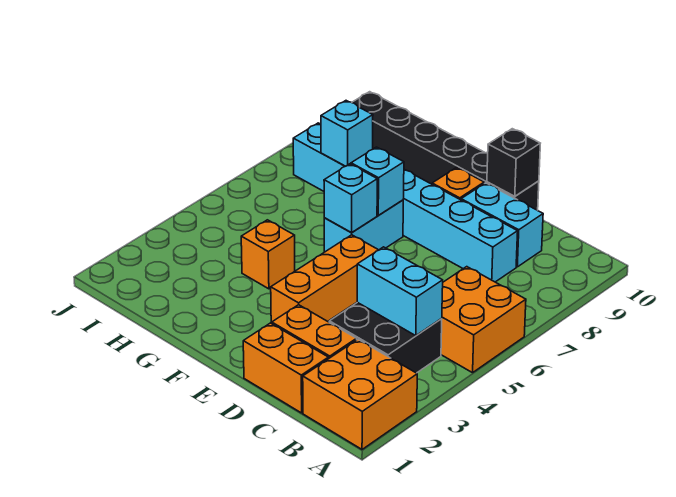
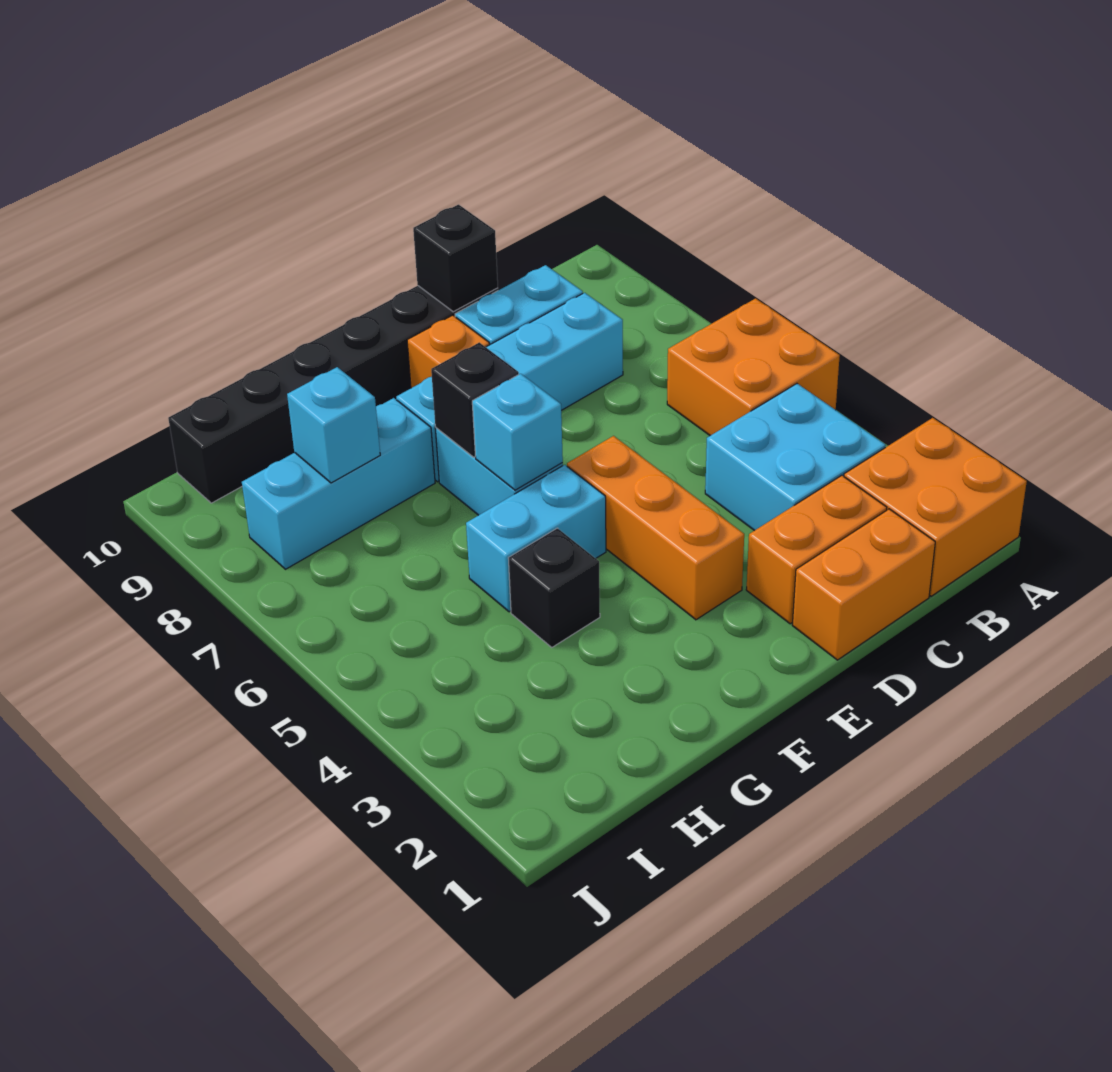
black 2x2 brick [329,302,442,373] -> cyan 2x2 brick [705,384,886,531]
cyan 1x2 brick [357,247,443,336] -> cyan 1x2 brick moved to [466,465,606,612]
cyan 1x1 brick [351,147,404,216] -> black 1x1 brick [431,342,519,457]
orange 1x1 brick [241,220,295,289] -> black 1x1 brick [508,528,600,647]

